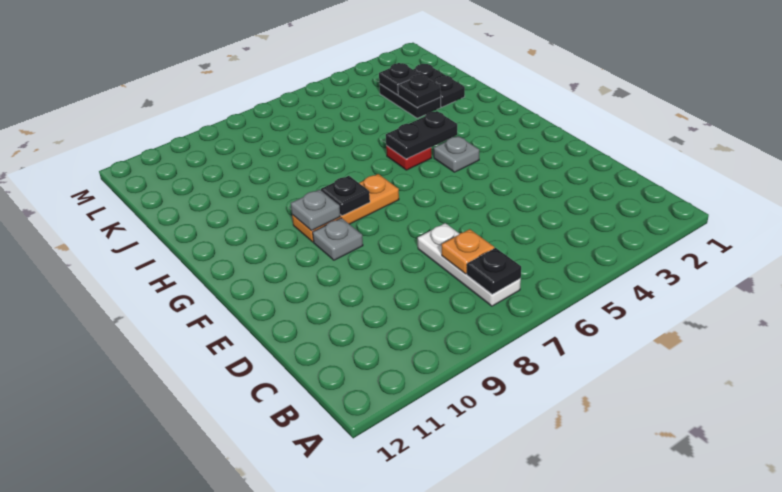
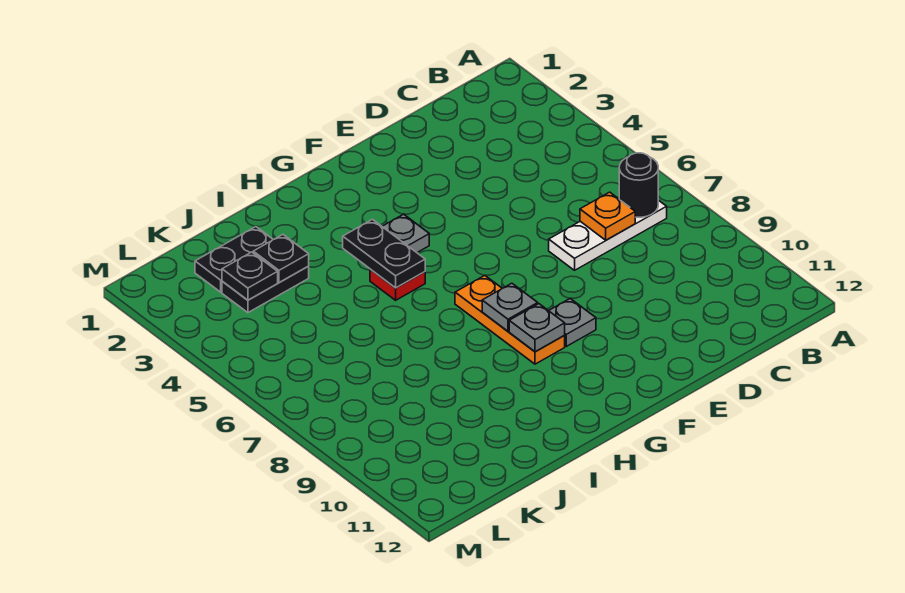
black 1x1 plate [467,248,521,294] -> black 1x1 round brick [619,153,658,217]
black 1x1 plate [321,176,370,216] -> grey 1x1 plate [482,283,538,331]

